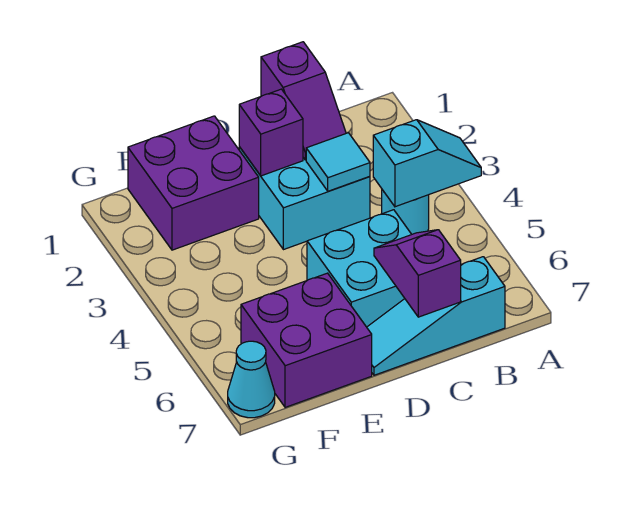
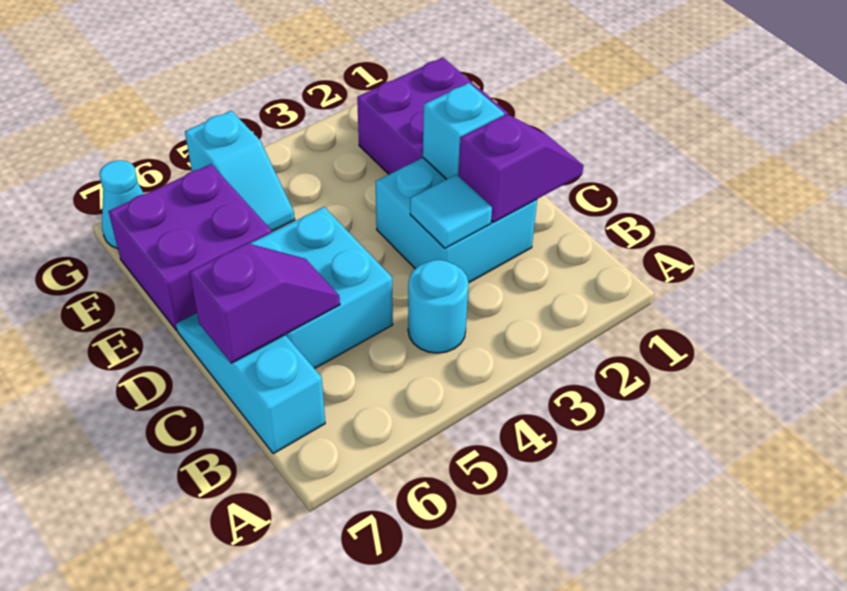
cyan 1x2 slope [373,120,481,207] -> cyan 1x2 slope moved to [185,111,295,231]
purple 1x2 slope [261,42,346,160] -> purple 1x2 slope turned to [459,114,583,222]
purple 1x1 brick [239,89,303,176] -> cyan 1x1 brick [423,83,504,179]

